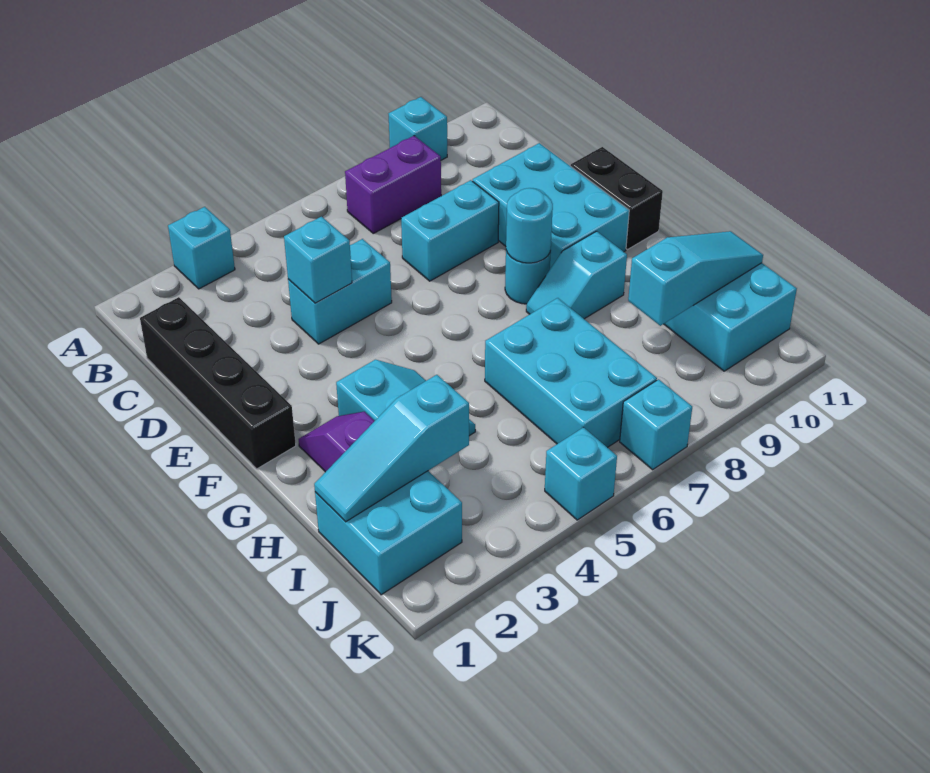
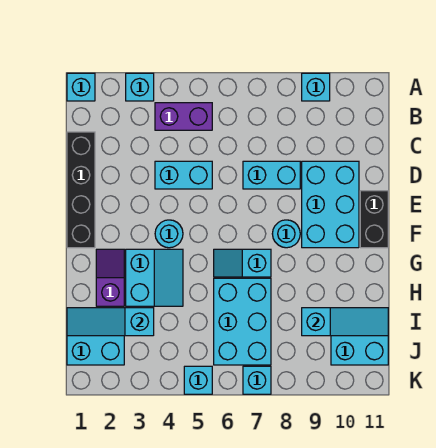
purple 1x2 brick [345,136,441,233] -> purple 1x2 brick moved to [155,103,212,130]
cyan 1x1 brick [284,217,352,303] -> cyan 1x1 brick moved to [67,73,95,101]
cyan 1x1 round brick [506,188,553,263] -> cyan 1x1 round brick moved to [155,220,183,248]
cyan 1x2 slope [526,231,627,319] -> cyan 1x2 slope moved to [214,249,271,277]

